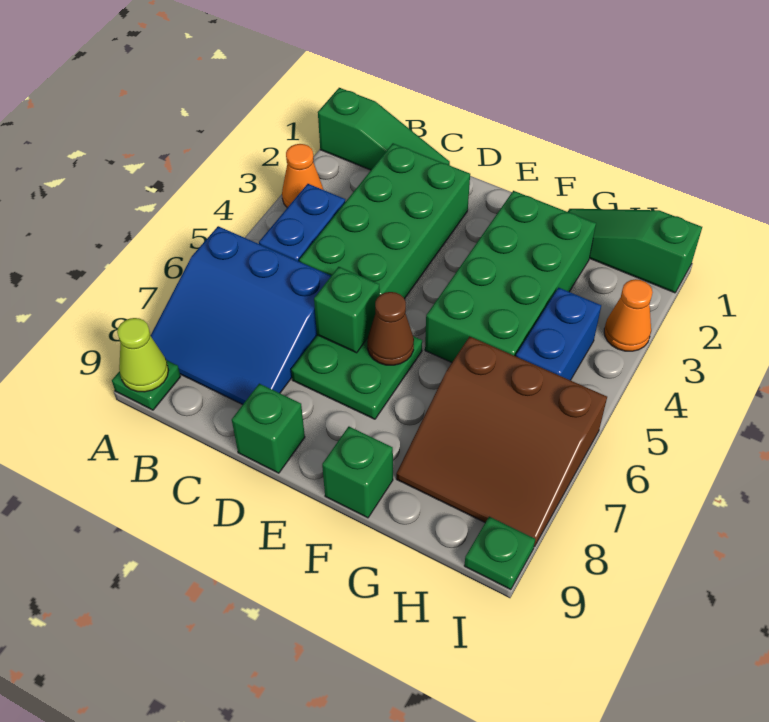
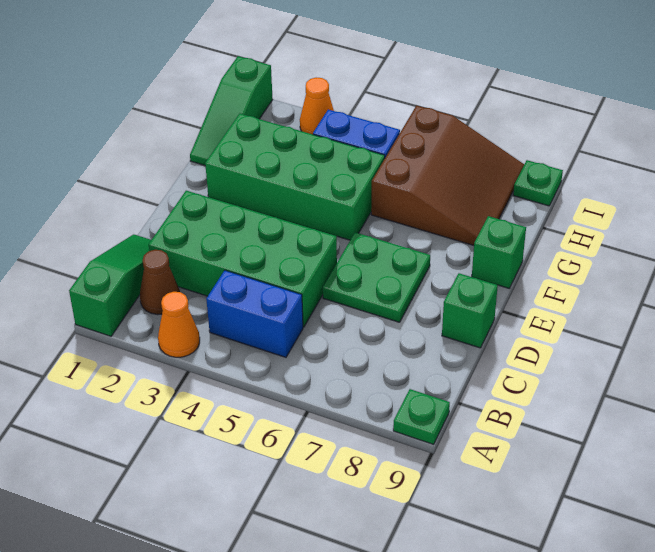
blue 3x3 slope [150,226,331,405] -> none
lime 1x1 cone [117,318,169,392] -> none
green 1x1 brick [314,267,380,353] -> none
brown 1x1 cone [367,292,414,365] -> brown 1x1 cone moved to [140,250,180,315]

